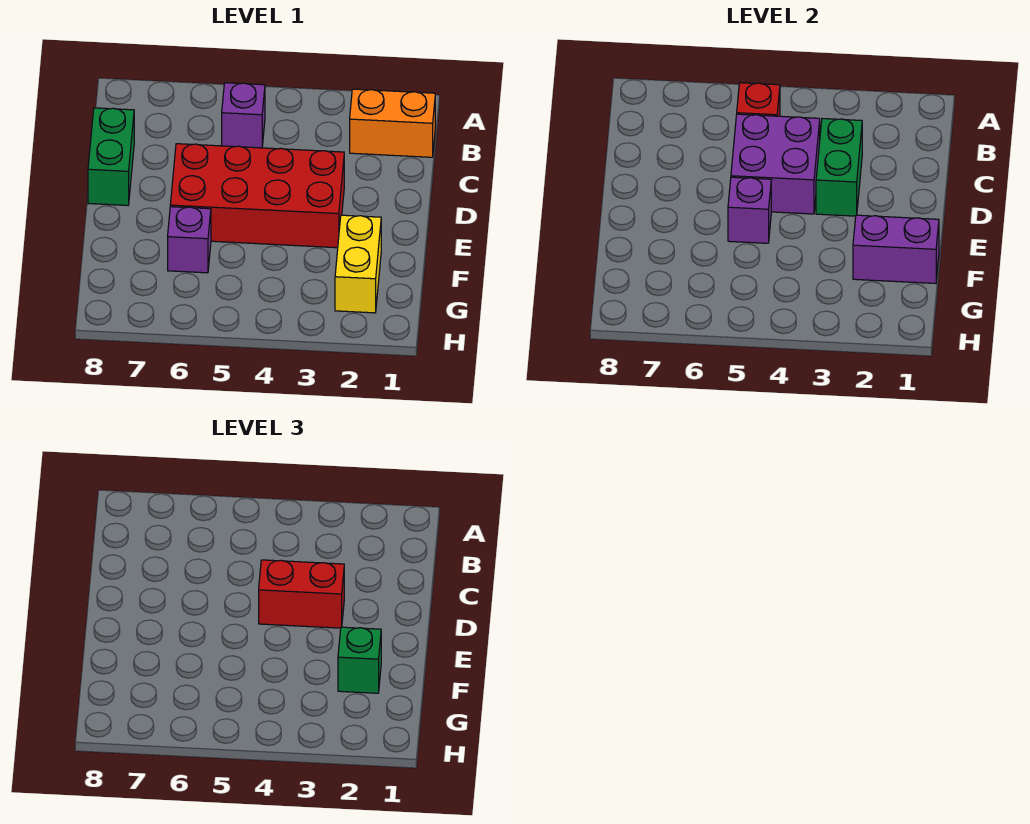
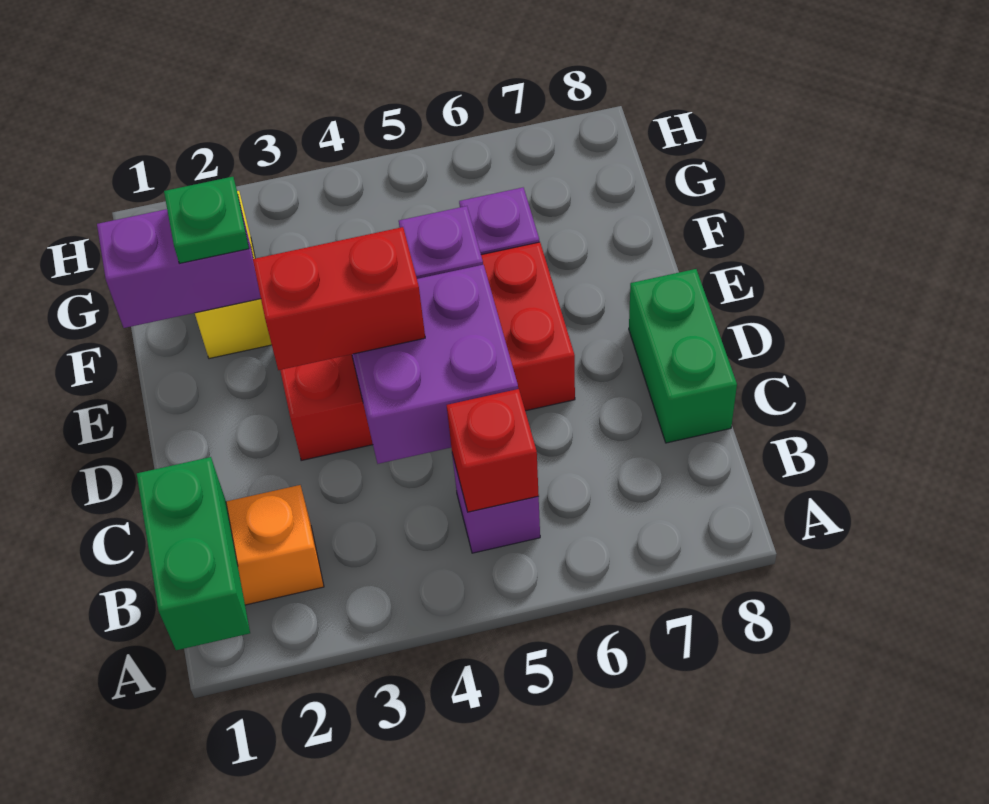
green 1x2 brick [816,119,862,216] -> green 1x2 brick moved to [137,457,250,650]
green 1x1 brick [338,627,381,693] -> green 1x1 plate [164,177,249,263]

